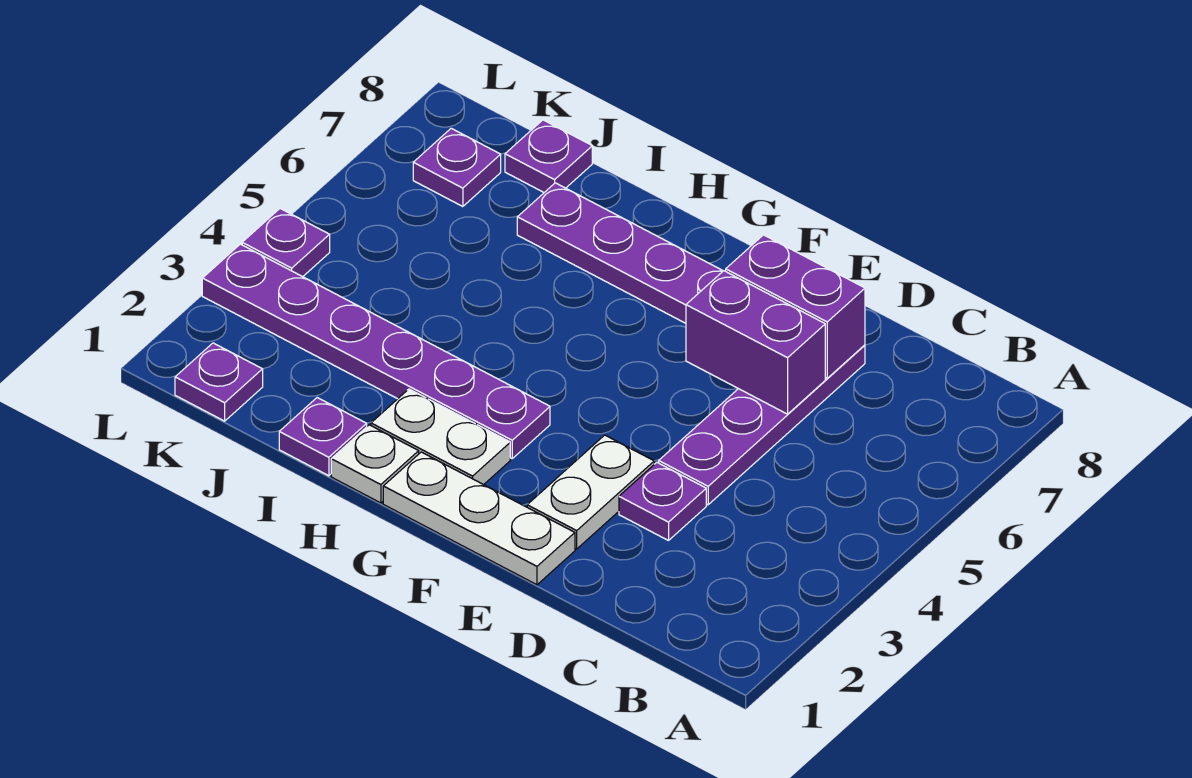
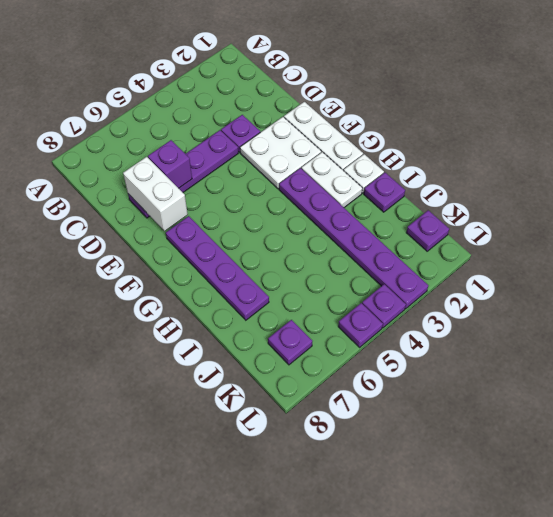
purple 1x2 brick [686,271,825,414] -> purple 1x1 brick [148,140,192,188]
purple 1x2 brick [726,235,865,378] -> white 1x2 brick [123,157,188,231]
white 1x2 plate [527,435,654,549] -> white 2x2 plate [240,117,321,189]
purple 1x1 plate [505,120,592,192] -> purple 1x1 plate moved to [338,303,383,347]

